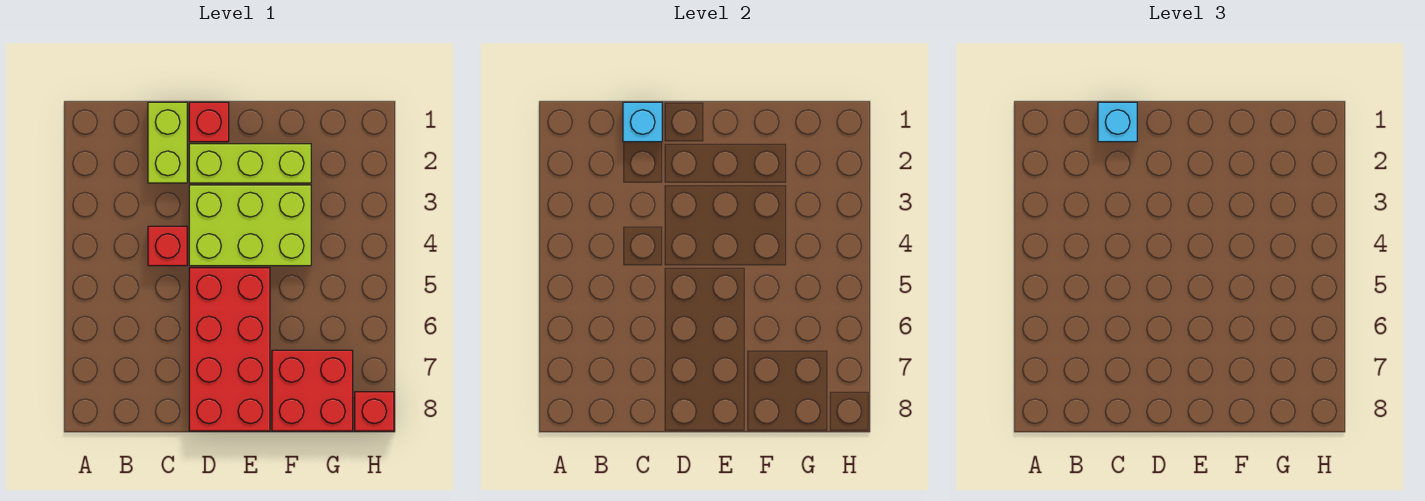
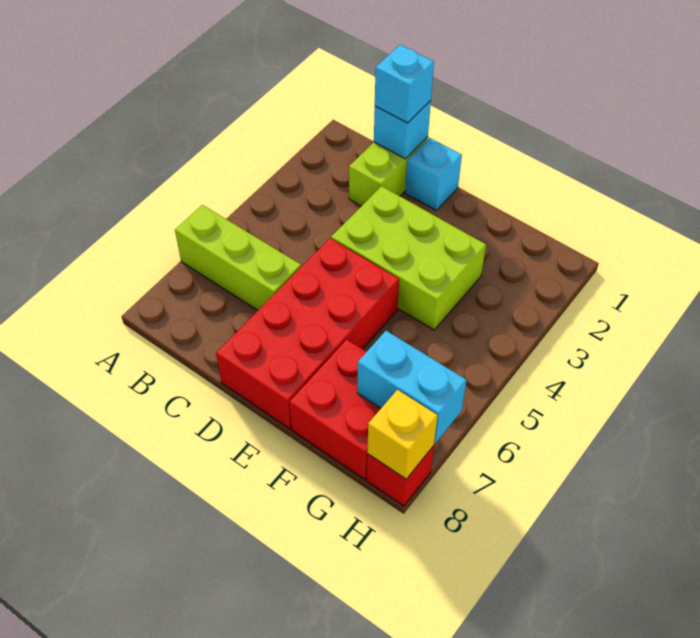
red 1x1 brick [148,226,187,266] -> none
red 1x1 brick [189,102,229,142] -> cyan 1x1 brick [405,138,462,211]
lime 1x3 brick [189,144,311,183] -> lime 1x3 brick moved to [175,205,301,310]
none -> cyan 1x2 brick [357,331,467,443]
none -> yellow 1x1 brick [367,390,438,479]

